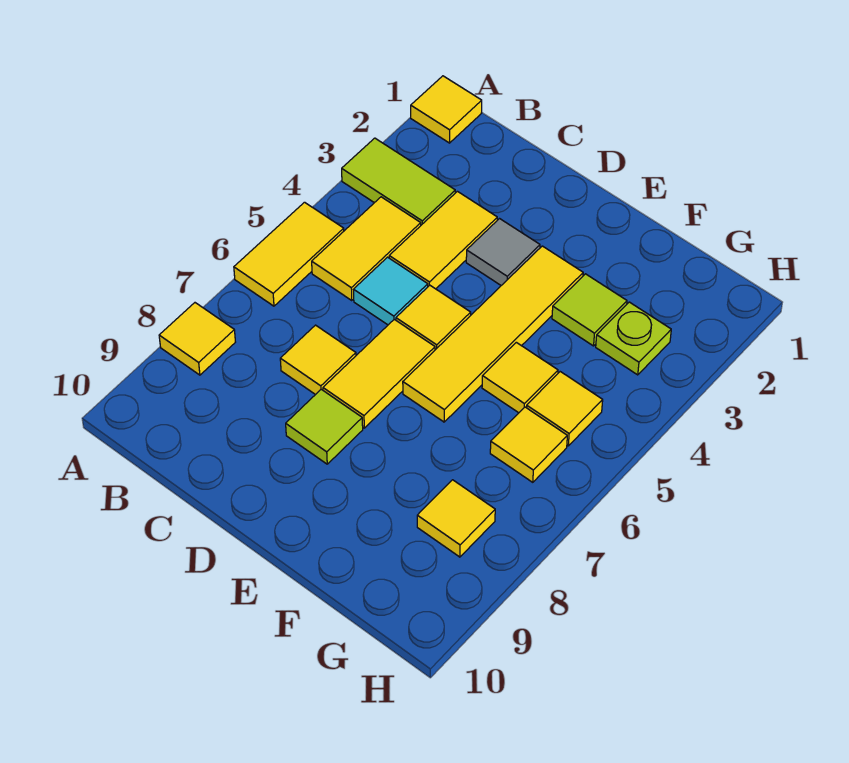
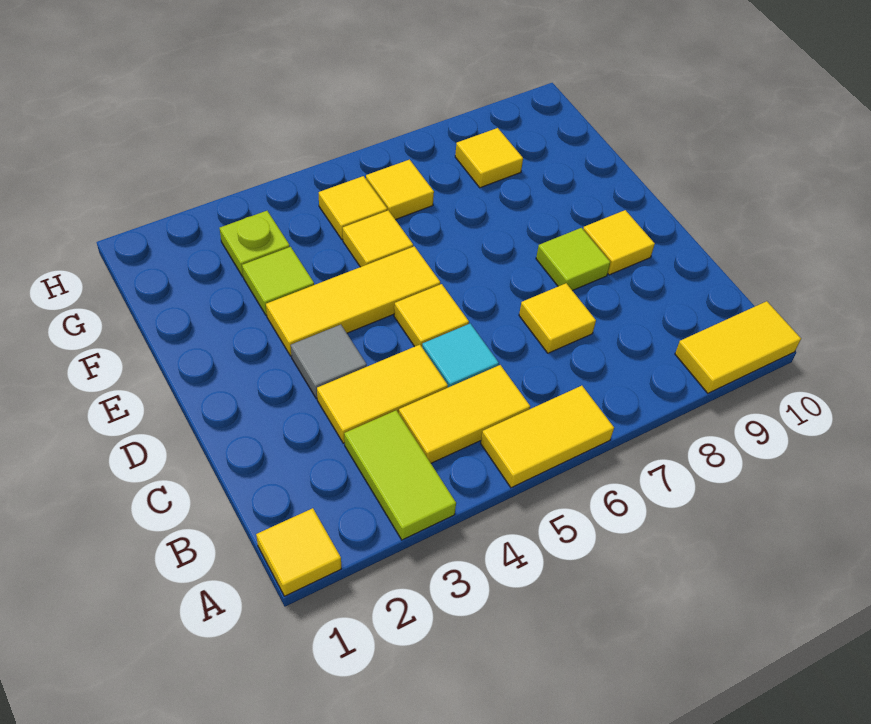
yellow 1x1 tile [159,303,235,375] -> yellow 1x1 tile moved to [583,210,655,275]
yellow 1x2 tile [323,319,435,428] -> yellow 1x2 tile moved to [675,301,801,393]
yellow 1x4 tile [403,246,583,422] -> yellow 1x3 tile [266,246,440,356]

